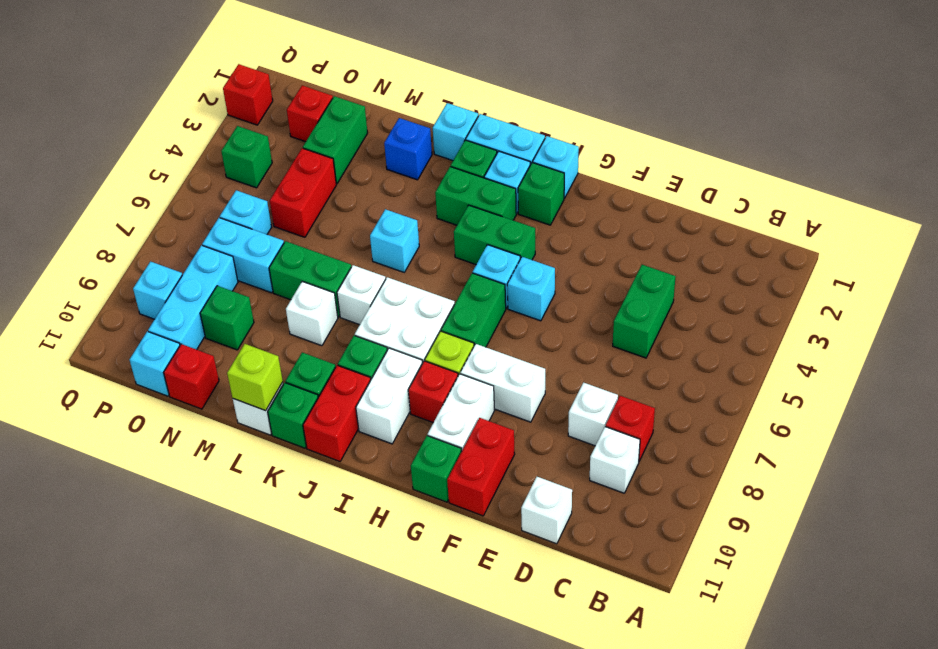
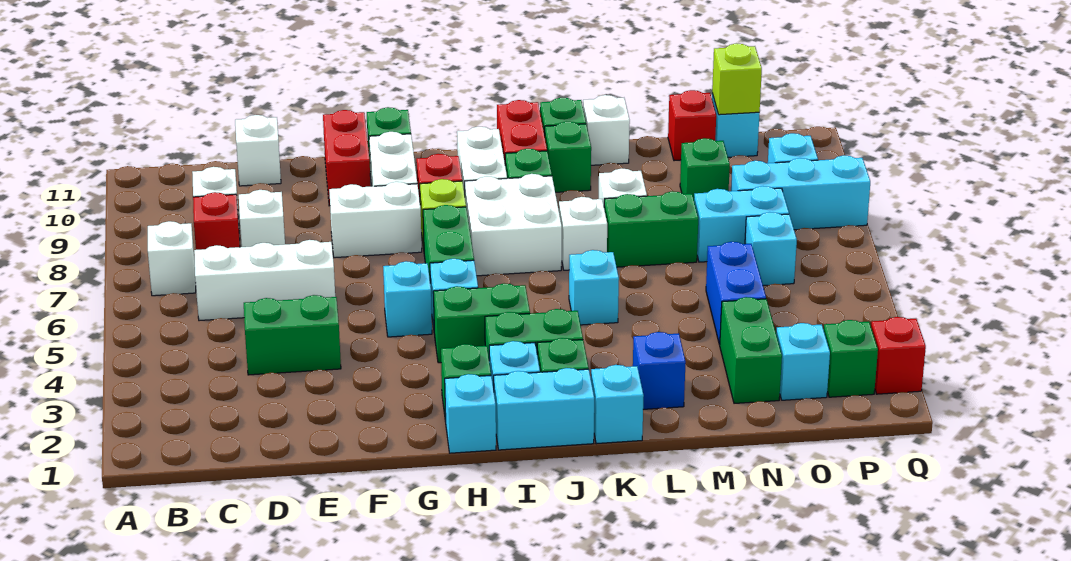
none -> white 1x1 brick [148,221,196,296]
none -> white 1x3 brick [194,240,335,321]
green 1x2 brick [613,265,676,358] -> green 1x2 brick turned to [244,295,341,375]
lime 1x1 brick [227,344,283,411] -> lime 1x1 brick moved to [712,44,762,115]
red 1x2 brick [270,148,336,237] -> blue 1x2 brick [706,242,766,345]
red 1x1 brick [287,85,333,142] -> cyan 1x1 brick [776,323,830,400]
cyan 1x3 brick [148,245,238,350] -> cyan 1x3 brick turned to [731,155,870,230]
green 1x1 brick [221,126,272,188] -> green 1x1 brick moved to [824,320,878,397]

